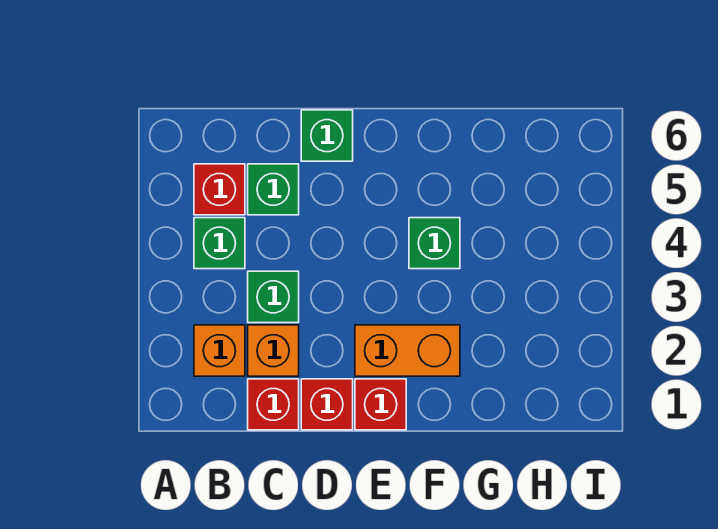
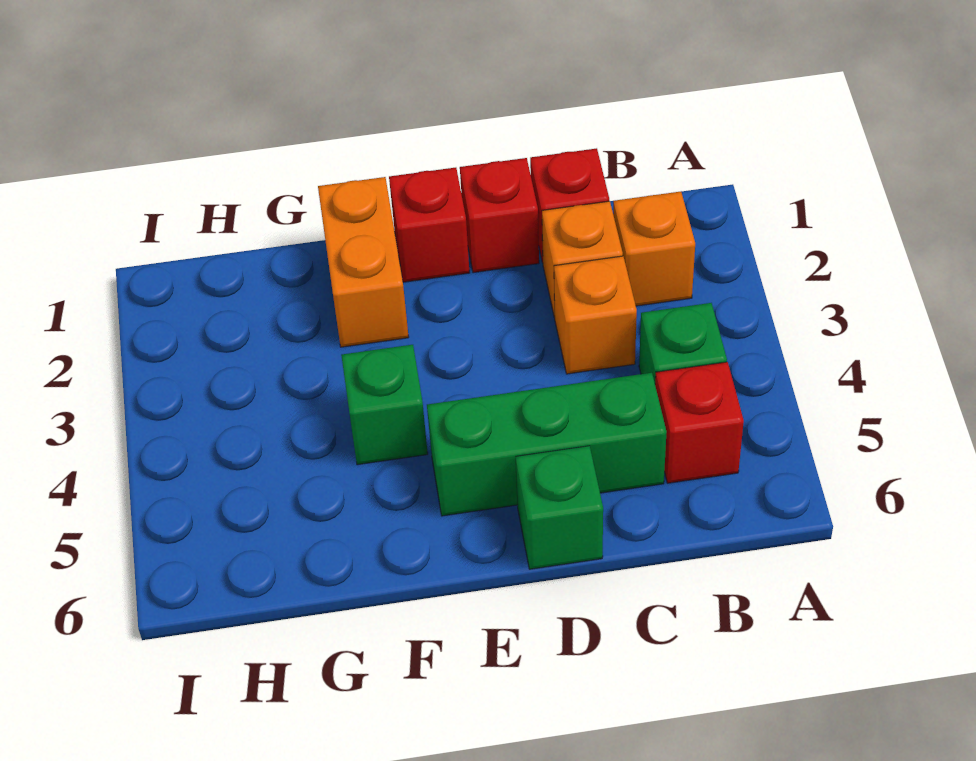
green 1x1 brick [248,271,299,323] -> orange 1x1 brick [554,256,637,374]
green 1x1 brick [248,164,299,215] -> green 1x3 brick [427,373,667,516]
orange 1x2 brick [355,325,460,376] -> orange 1x2 brick turned to [318,177,409,347]

